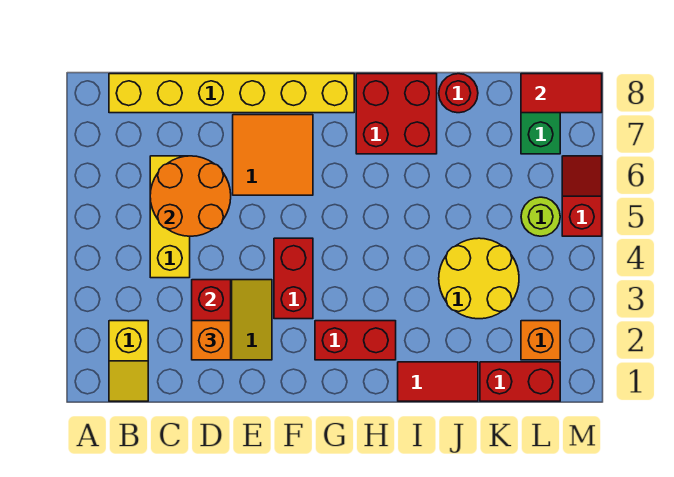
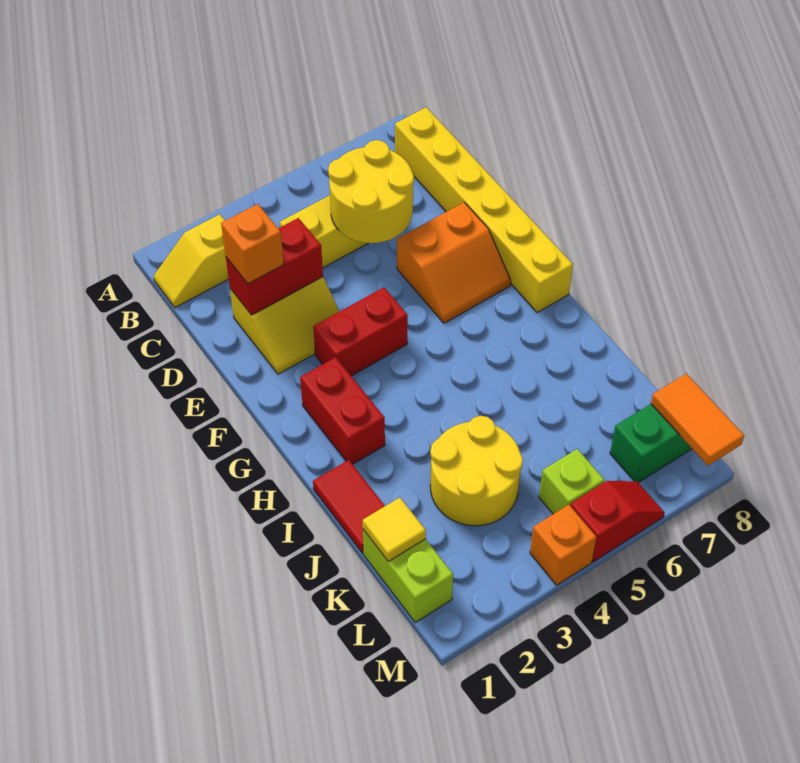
orange 2x2 round brick [150,156,231,236] -> yellow 2x2 round brick [328,140,414,243]
orange 2x2 tile [233,115,313,195] -> orange 2x2 slope [397,202,511,323]
red 2x2 brick [356,74,437,154] -> none
red 1x1 round brick [439,74,478,113] -> none
red 1x2 brick [480,362,560,401] -> lime 1x2 brick [363,530,453,622]
none -> yellow 1x1 tile [363,498,426,561]
orange 1x1 brick [521,321,560,360] -> orange 1x1 brick moved to [530,505,597,585]
lime 1x1 round brick [521,197,560,236] -> lime 1x1 brick [539,449,604,514]
red 1x2 tile [521,74,602,113] -> orange 1x2 tile [651,374,744,466]

